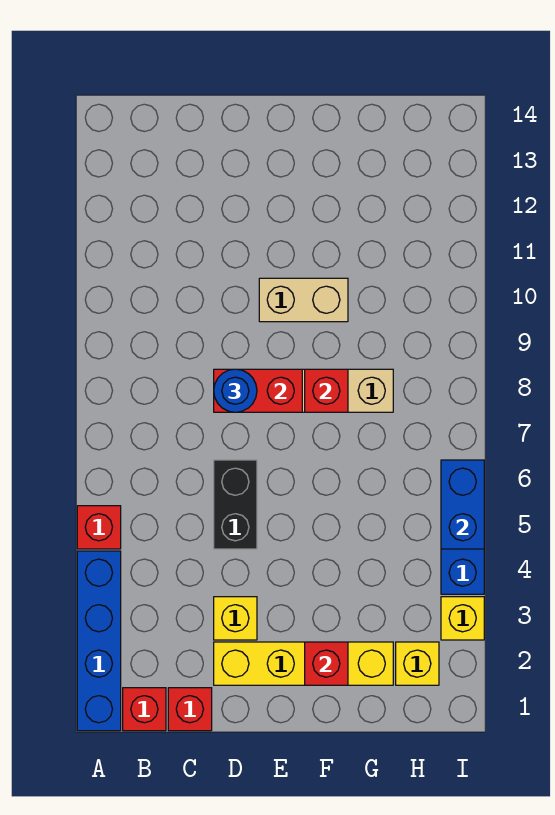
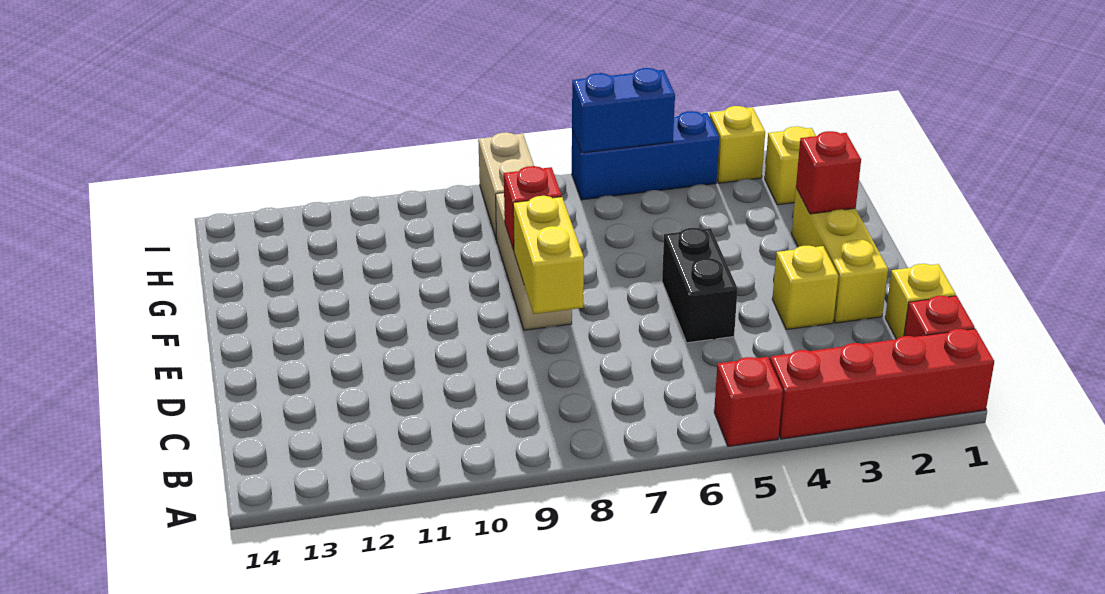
blue 1x4 brick [77,551,121,731] -> red 1x4 brick [770,329,994,439]
red 1x1 brick [168,688,212,731] -> yellow 1x1 brick [885,264,956,339]
yellow 1x4 brick [214,642,393,685] -> yellow 1x3 brick [792,188,888,323]
black 1x2 brick [214,460,257,549] -> black 1x2 brick turned to [662,228,738,343]
red 1x2 brick [214,369,302,412] -> yellow 1x2 brick [513,196,584,314]
blue 1x1 round brick [214,369,257,412] -> none
tan 1x2 brick [259,278,348,322] -> tan 1x2 brick moved to [478,132,534,239]

